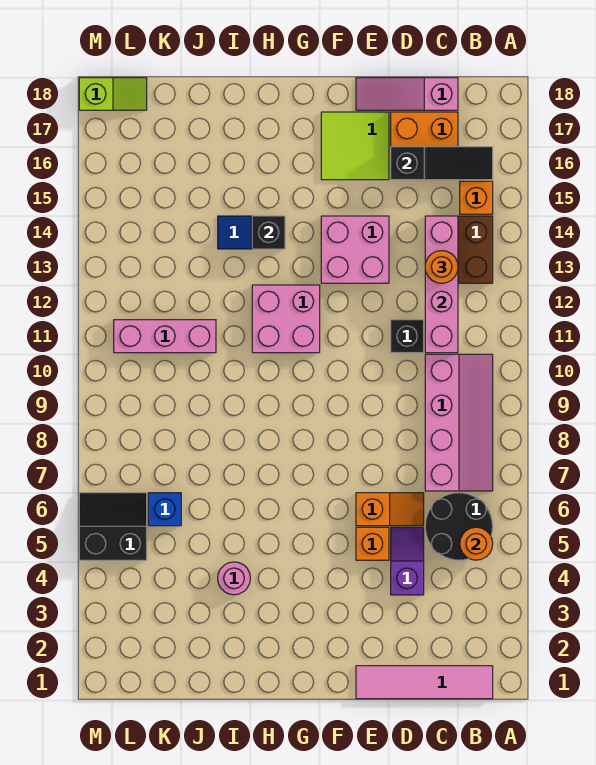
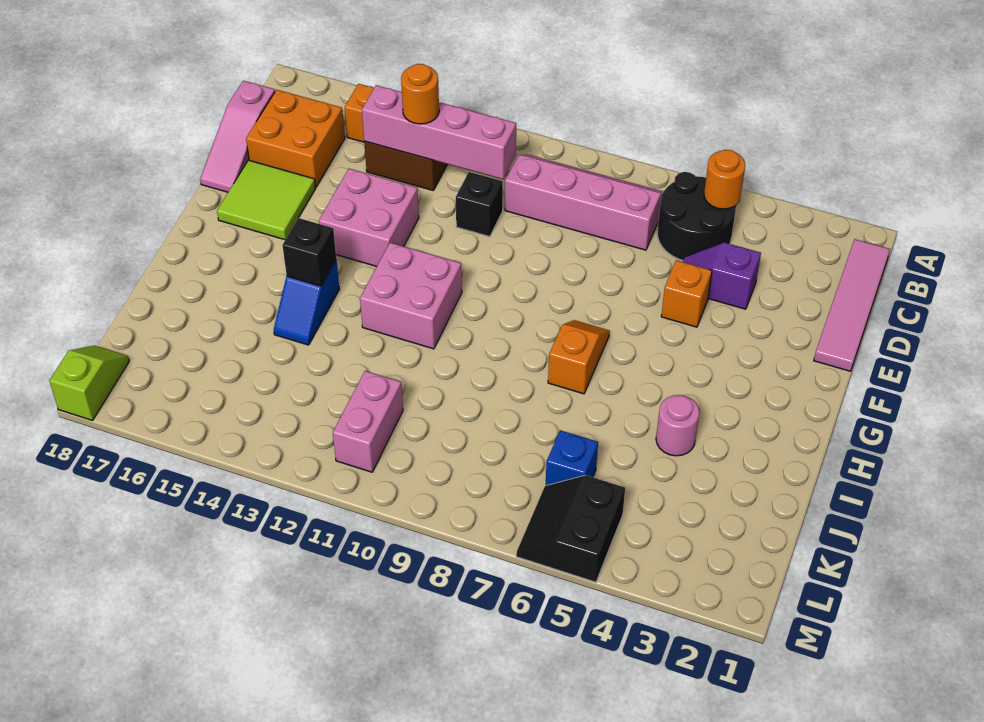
black 1x3 slope [391,147,493,180] -> none
orange 1x2 slope [356,493,424,526] -> orange 1x2 slope moved to [548,320,610,394]
pink 1x3 brick [114,320,216,353] -> pink 1x2 brick [333,371,403,472]

